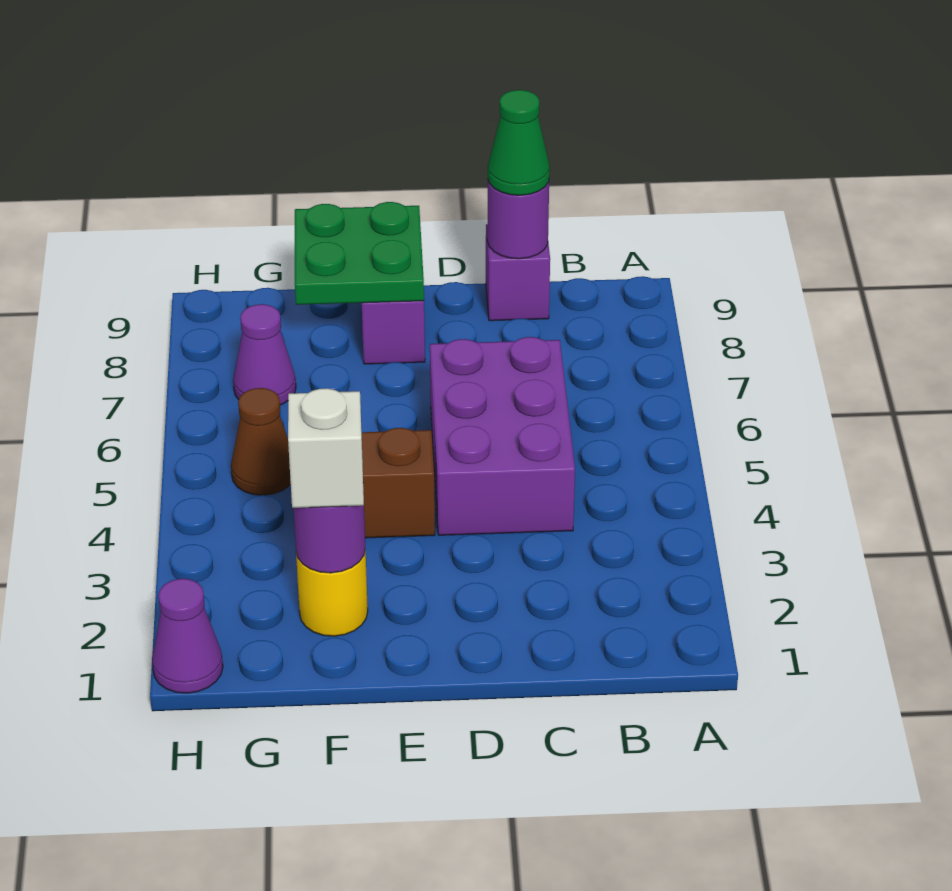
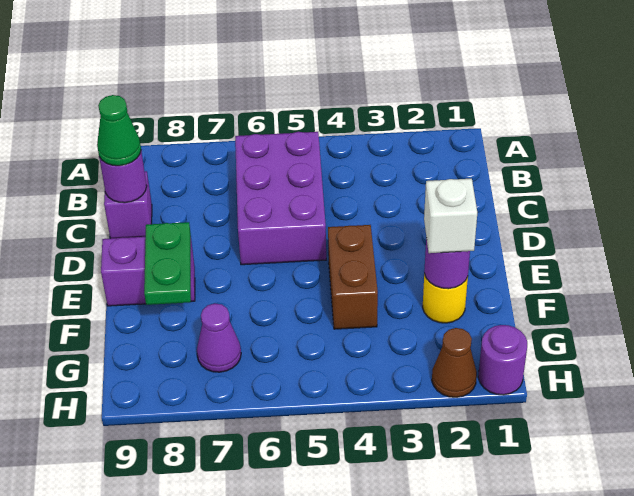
purple 2x3 brick [430,337,575,535] -> purple 2x3 brick turned to [235,132,326,265]
green 2x2 plate [295,202,424,305] -> green 1x2 plate [144,222,191,305]
brown 1x1 cone [231,388,291,495] -> brown 1x1 cone moved to [432,328,477,397]
purple 1x1 cone [152,579,223,693] -> purple 1x1 round brick [478,325,527,395]

